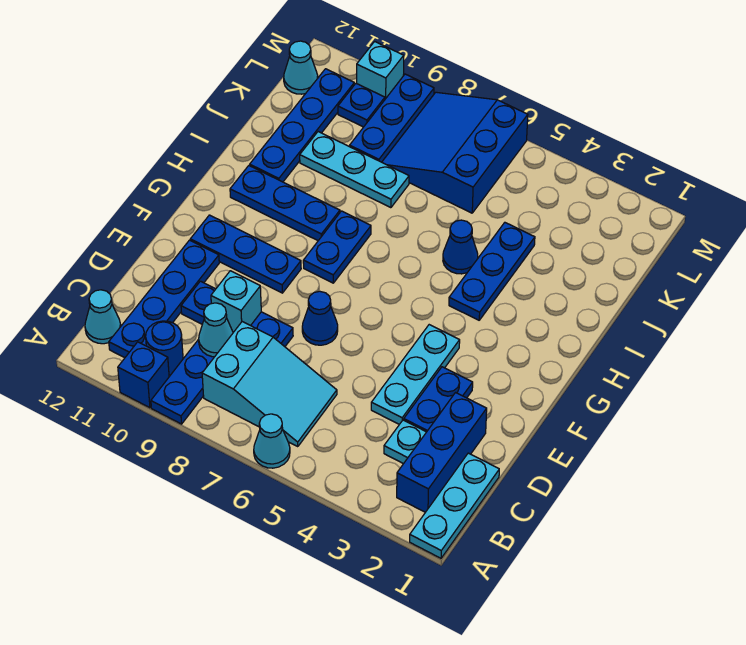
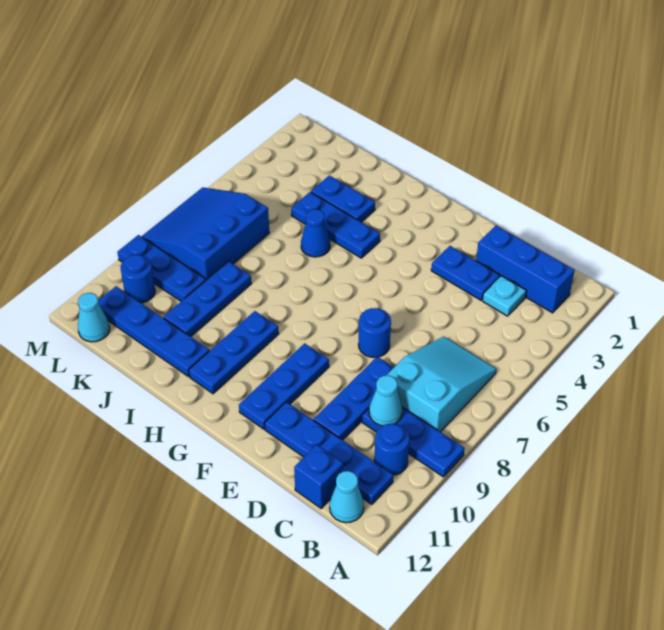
cyan 1x3 plate [410,453,499,558] -> none
cyan 1x1 cone [254,414,290,468] -> none
blue 1x1 brick [118,342,169,408] -> blue 1x1 brick moved to [294,445,343,508]
cyan 1x3 plate [371,325,460,424] -> none
cyan 1x1 brick [211,271,261,332] -> none
blue 1x1 cone [302,291,338,345] -> blue 1x1 round brick [358,308,391,357]
blue 1x2 plate [303,211,371,283] -> blue 1x2 plate moved to [311,175,375,222]
cyan 1x3 plate [300,132,409,208] -> blue 1x3 plate [164,261,251,337]
blue 3x3 slope [382,92,528,213] -> blue 3x3 slope turned to [141,187,269,280]
blue 1x1 plate [338,83,385,127] -> blue 1x1 round brick [121,255,155,303]
cyan 1x1 brick [357,42,404,99] -> none

